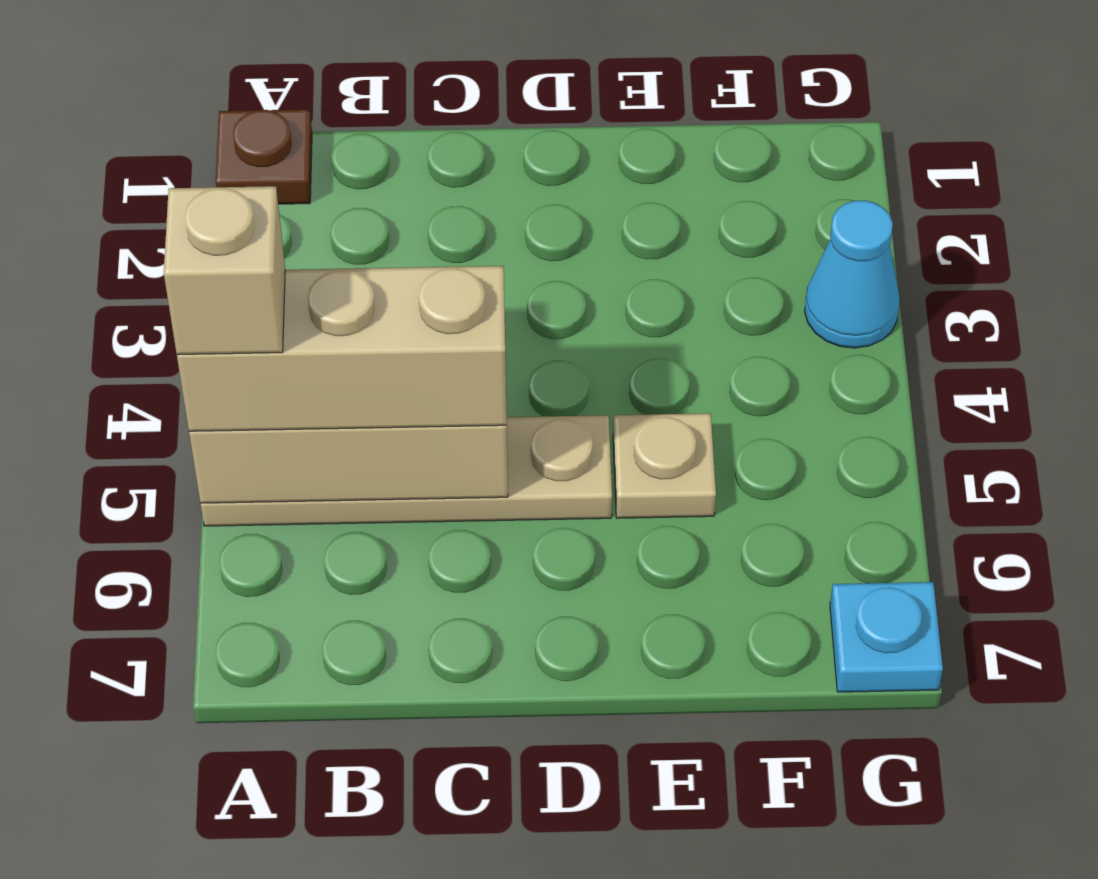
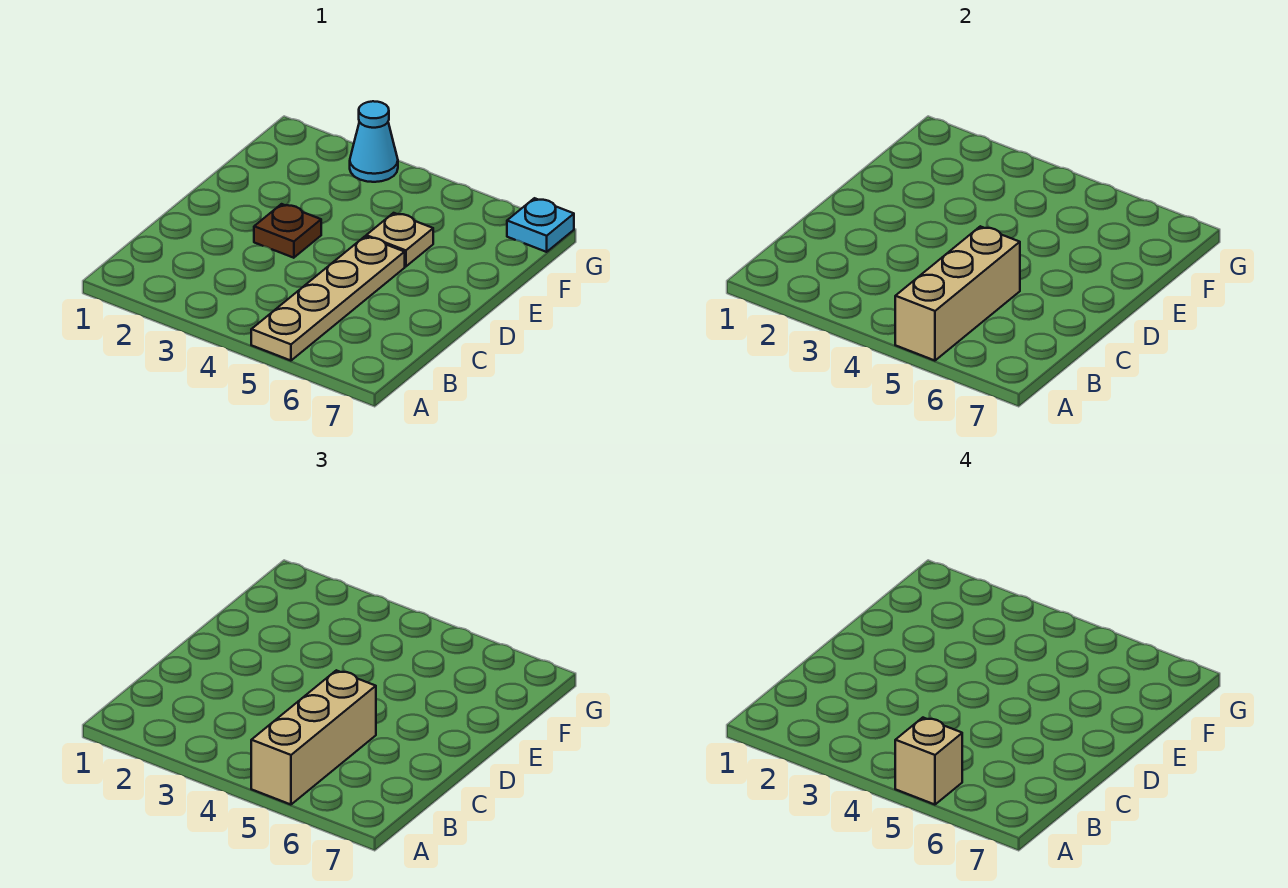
brown 1x1 plate [216,110,312,204] -> brown 1x1 plate moved to [254,204,321,258]

